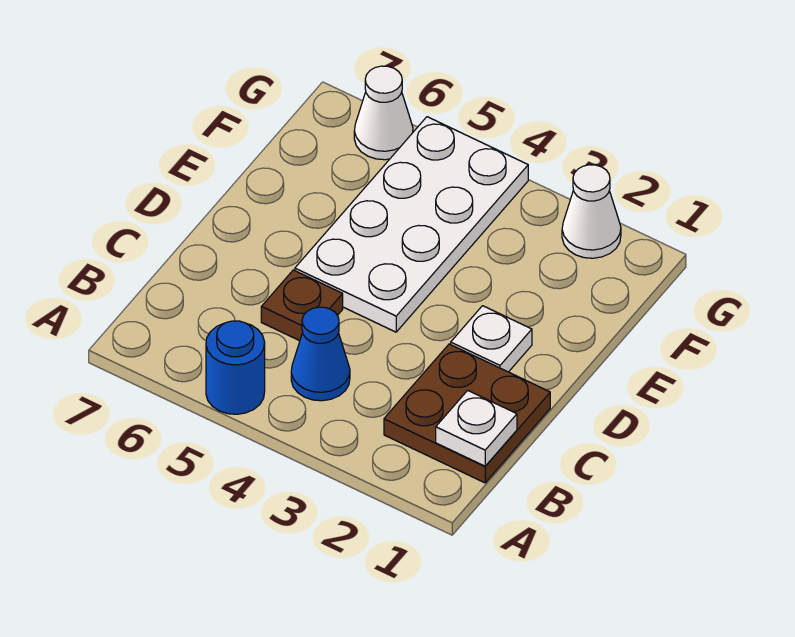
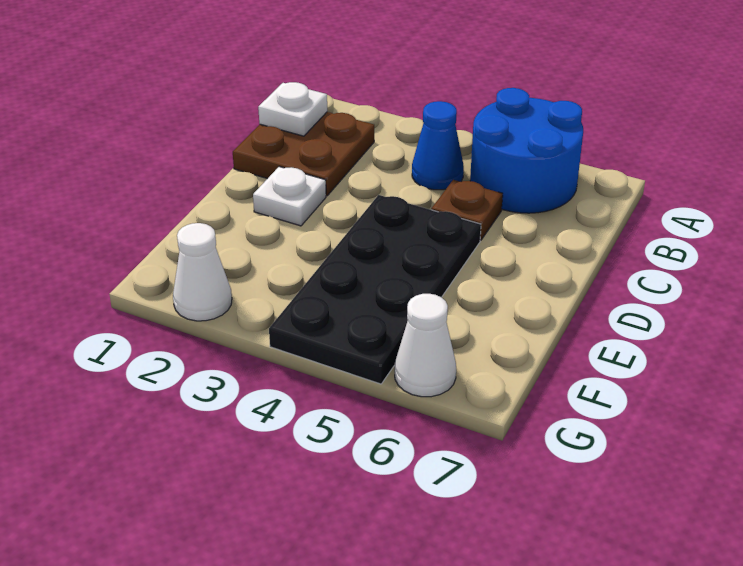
blue 1x1 round brick [206,321,265,414] -> blue 2x2 round brick [470,88,583,213]
white 2x4 plate [295,117,528,332] -> black 2x4 plate [269,195,481,384]

